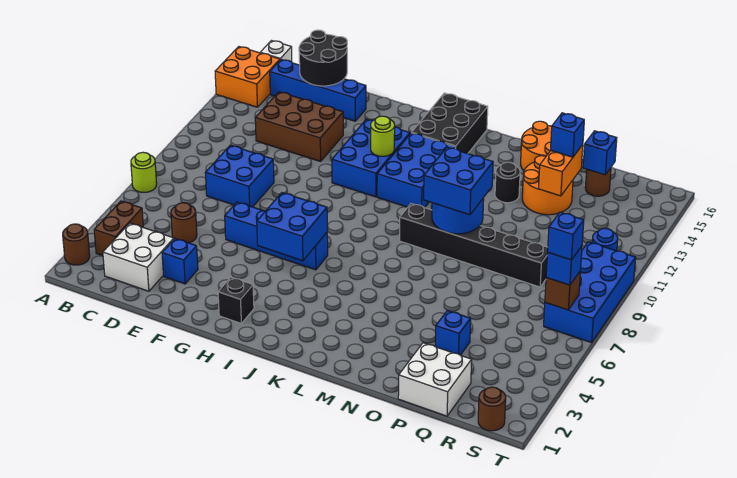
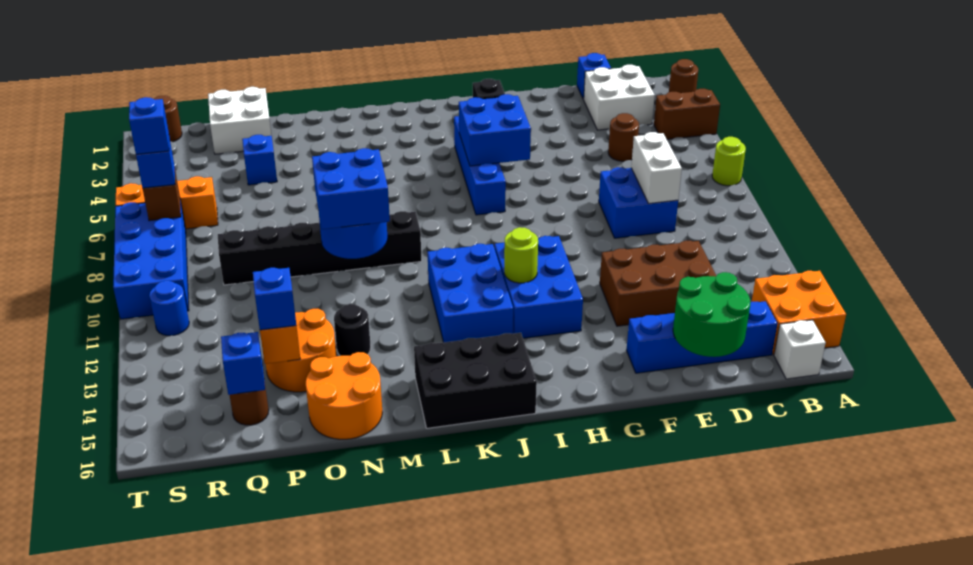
brown 1x2 brick [94,201,143,256] -> brown 1x2 brick turned to [654,89,720,139]
none -> white 1x2 brick [631,132,682,204]
black 2x2 round brick [299,30,347,86] -> green 2x2 round brick [673,272,750,357]
blue 1x1 brick [162,239,198,284] -> blue 1x1 brick moved to [577,53,611,99]
blue 1x4 brick [225,202,328,270] -> blue 1x4 brick turned to [454,116,506,215]
black 2x3 brick [412,93,488,154] -> black 2x3 brick turned to [414,333,537,428]
none -> orange 1x3 brick [116,176,218,229]

